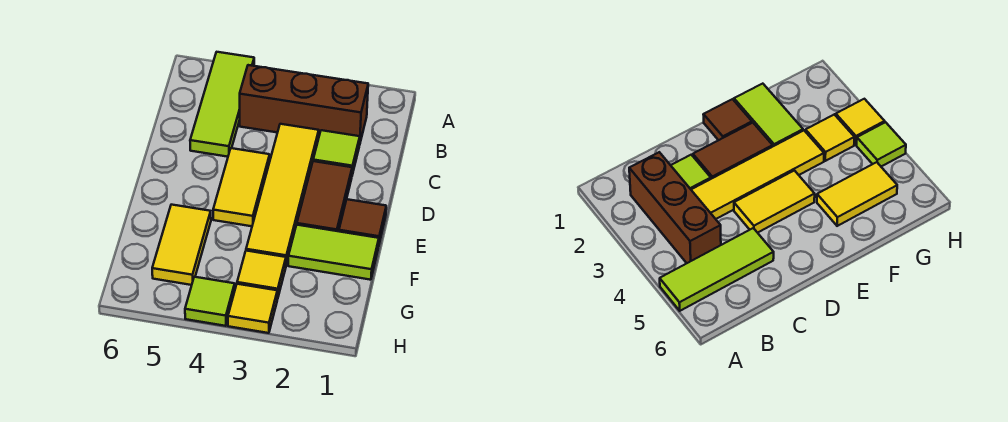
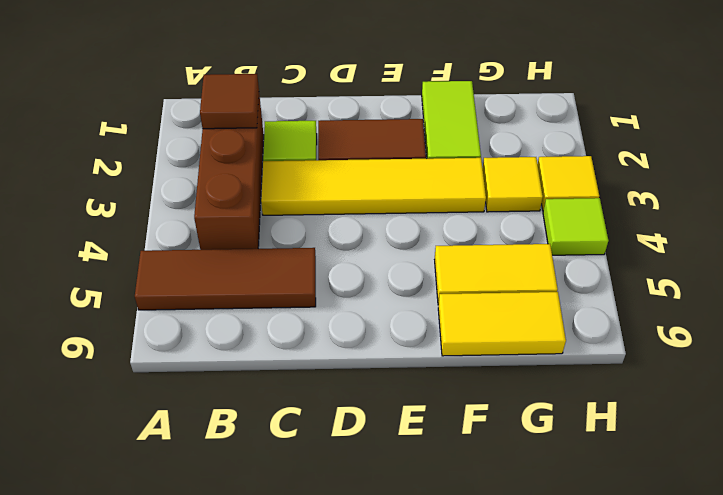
lime 1x3 tile [190,52,254,157] -> brown 1x3 tile [135,248,316,310]
yellow 1x2 tile [213,148,270,226] -> yellow 1x2 tile moved to [438,292,566,356]
brown 1x1 tile [339,199,386,243] -> brown 1x1 tile moved to [200,74,259,129]

